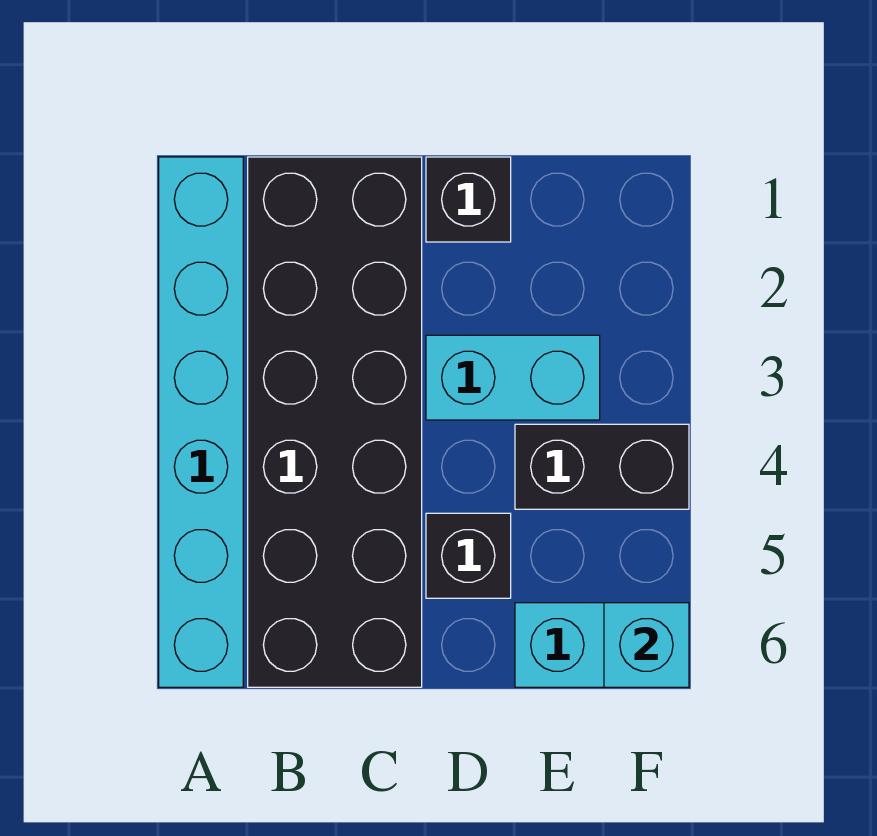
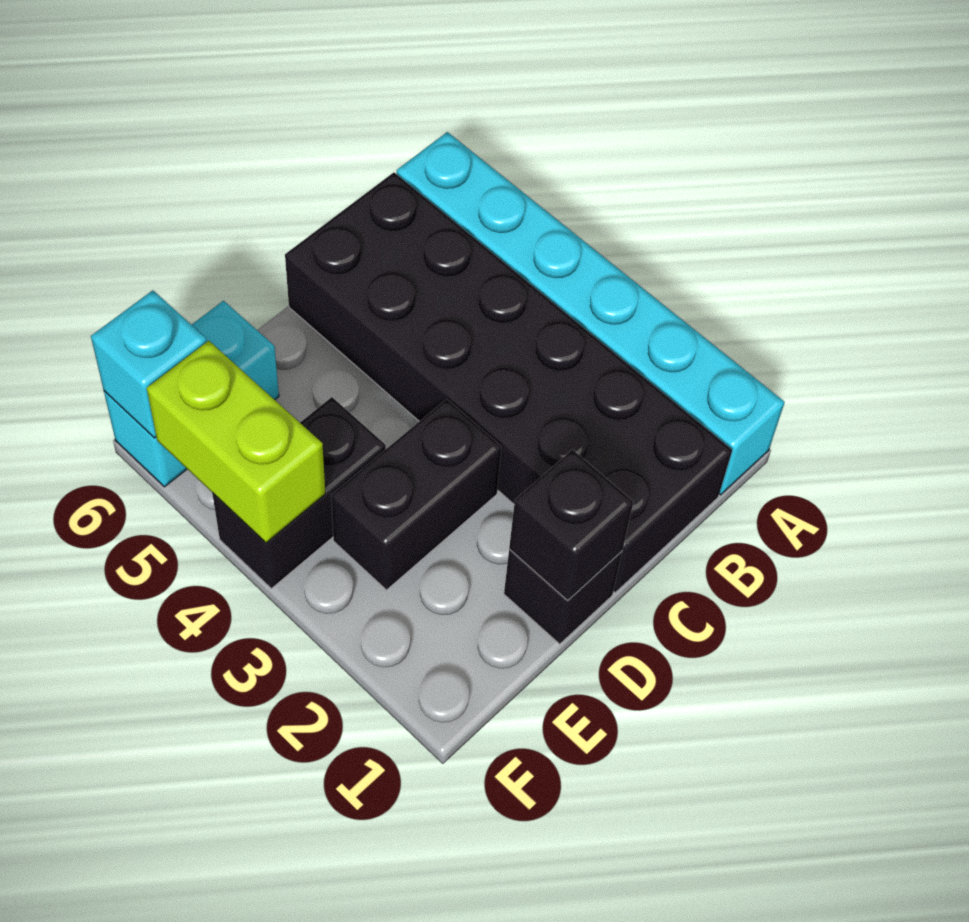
cyan 1x2 brick [426,335,600,420] -> black 1x2 brick [331,399,502,590]
black 1x1 brick [426,513,511,598] -> black 1x1 brick moved to [509,450,634,600]
none -> lime 1x2 brick [147,341,325,543]

